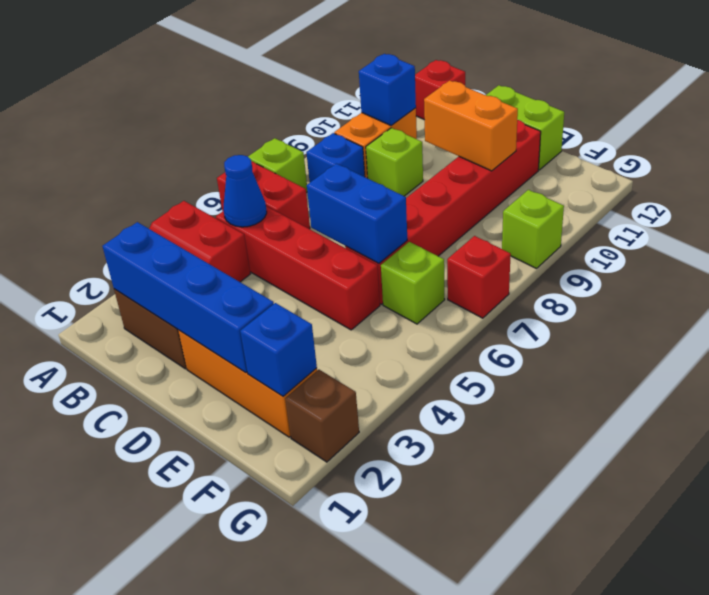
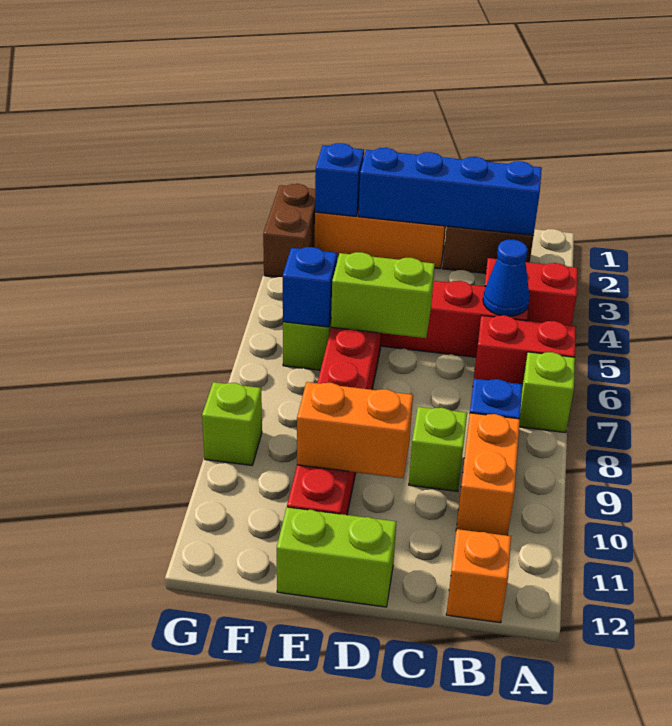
blue 1x1 brick [359,54,416,125] -> blue 1x1 brick moved to [283,247,337,327]
red 1x1 brick [415,60,465,120] -> orange 1x1 brick [446,529,511,623]
blue 1x2 brick [307,163,407,264] -> lime 1x2 brick [331,252,435,338]
brown 1x1 brick [285,370,359,462] -> brown 1x2 brick [263,184,315,277]
red 1x1 brick [447,236,511,318] -> none

